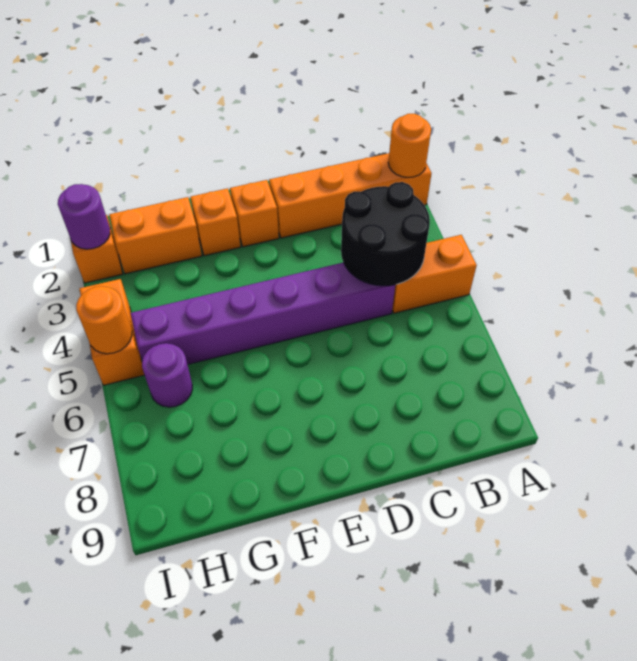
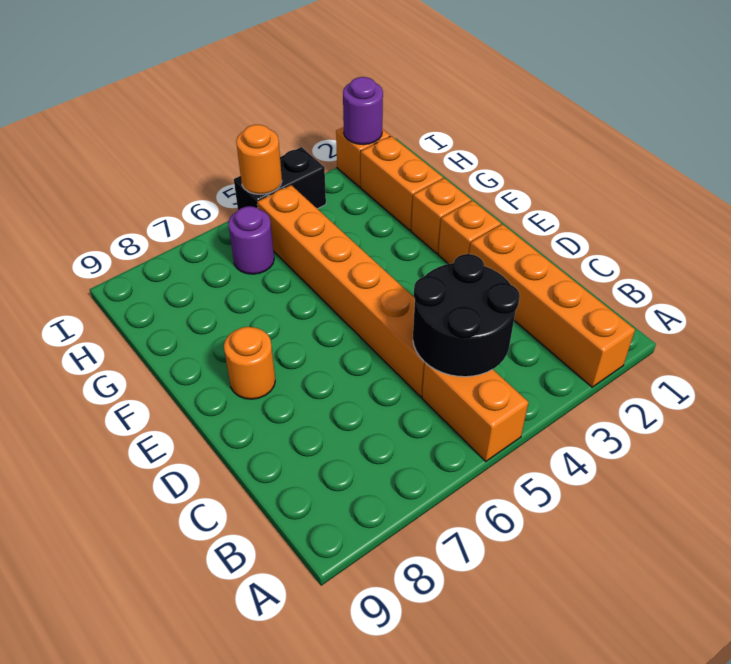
orange 1x1 round brick [388,114,431,177] -> orange 1x1 round brick moved to [224,327,275,399]
purple 1x6 brick [130,263,395,365] -> orange 1x6 brick [257,185,425,397]
orange 1x2 brick [80,279,144,385] -> black 1x2 brick [234,147,326,210]

